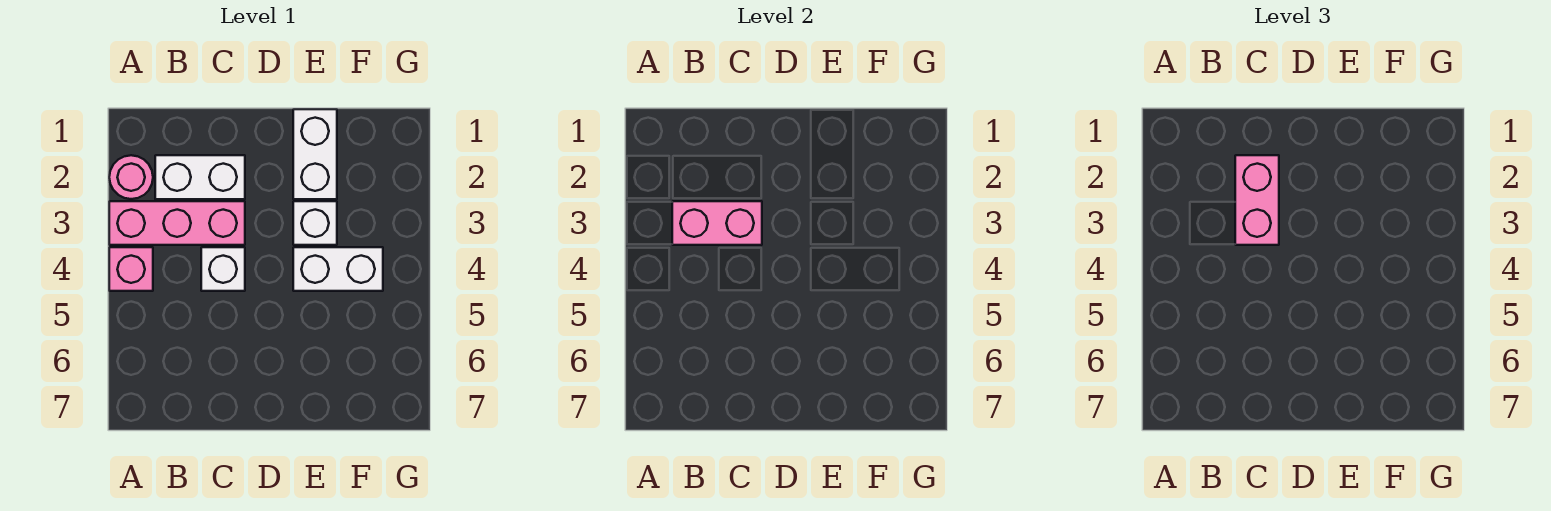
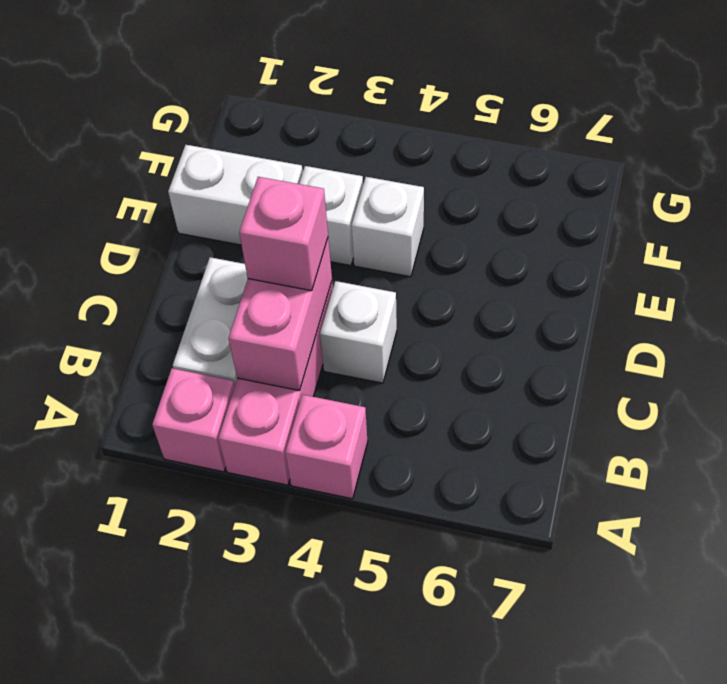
pink 1x1 round brick [109,155,153,199] -> pink 1x1 brick [152,368,235,472]
pink 1x2 brick [1235,155,1279,245] -> pink 1x1 brick [239,177,328,291]
white 1x2 brick [293,247,383,291] -> white 1x1 brick [351,177,424,277]

